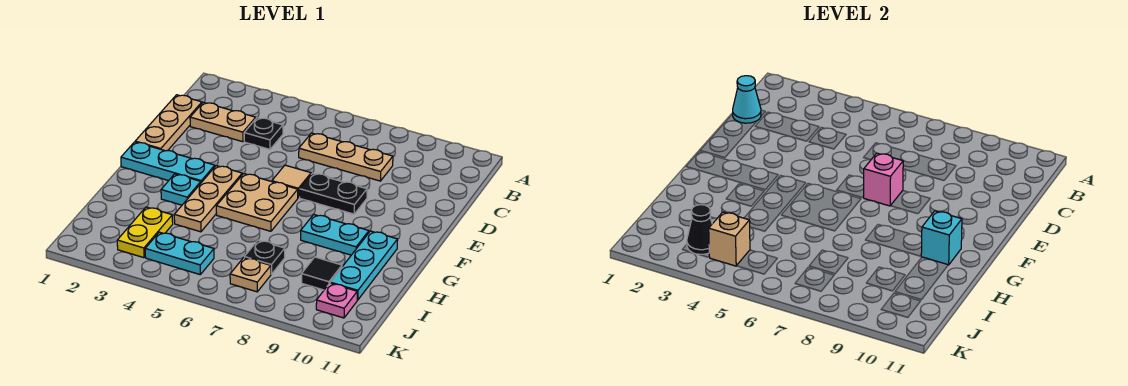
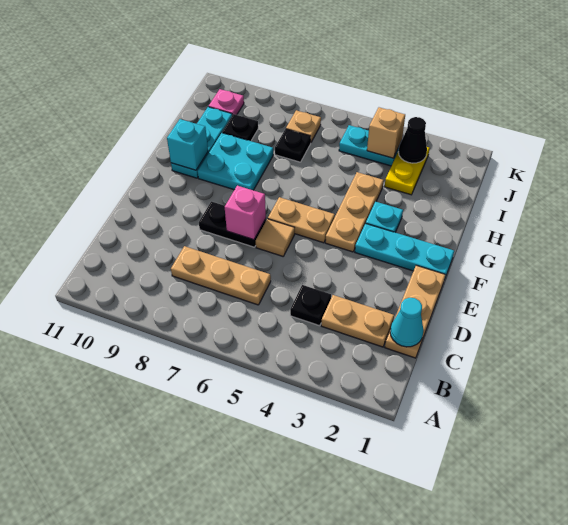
tan 2x2 plate [216,174,298,231] -> tan 1x2 plate [268,197,335,243]
cyan 1x2 plate [301,215,369,255] -> cyan 2x2 plate [198,133,273,190]
black 1x1 tile [302,257,342,290] -> black 1x1 plate [222,114,258,141]

